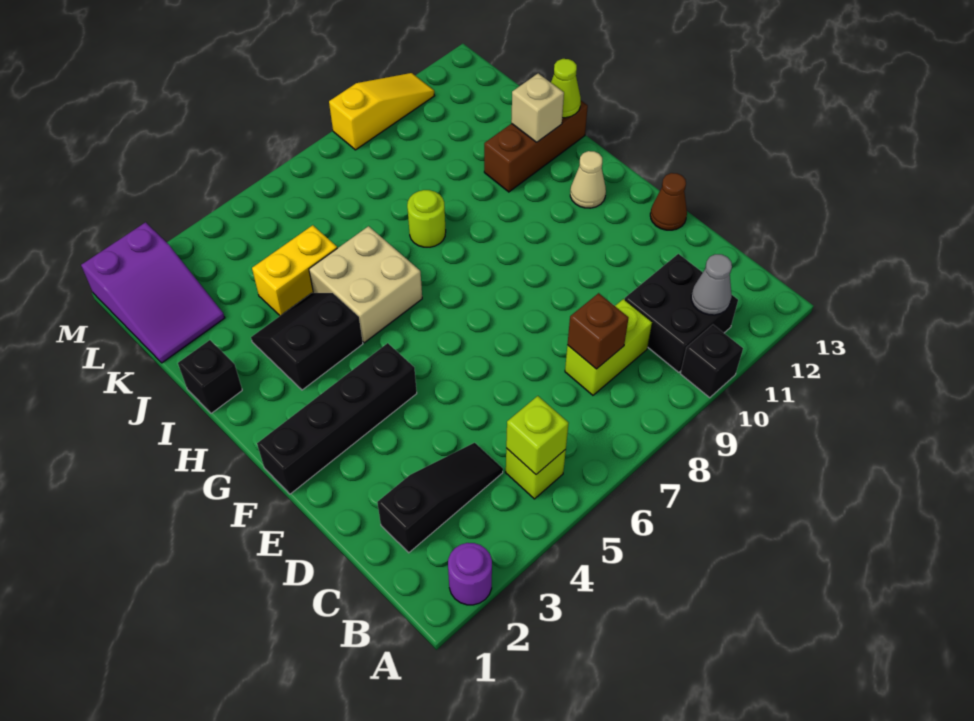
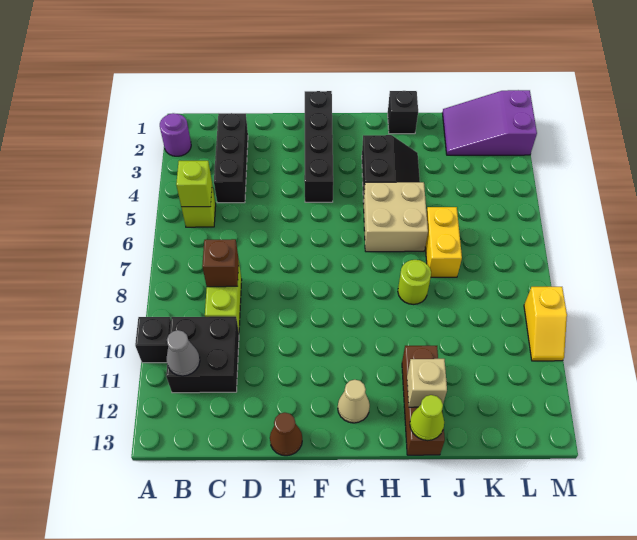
black 1x3 slope [377,443,503,553] -> black 1x3 brick [214,113,248,203]
yellow 1x2 brick [252,225,337,316] -> yellow 1x2 brick moved to [425,207,462,277]
yellow 1x3 slope [329,73,434,150] -> yellow 1x2 slope [524,287,567,361]

